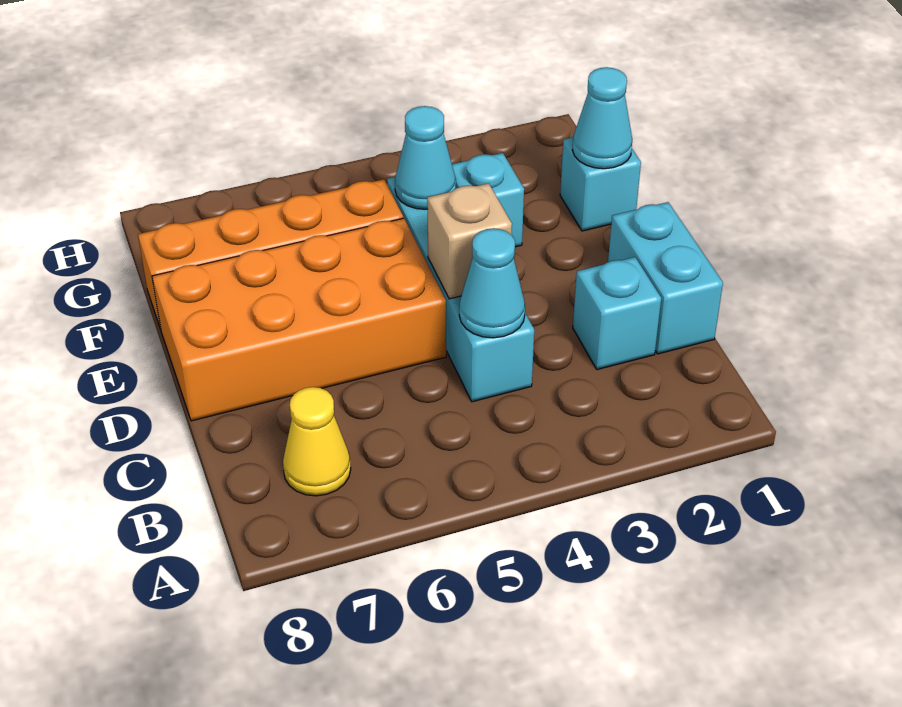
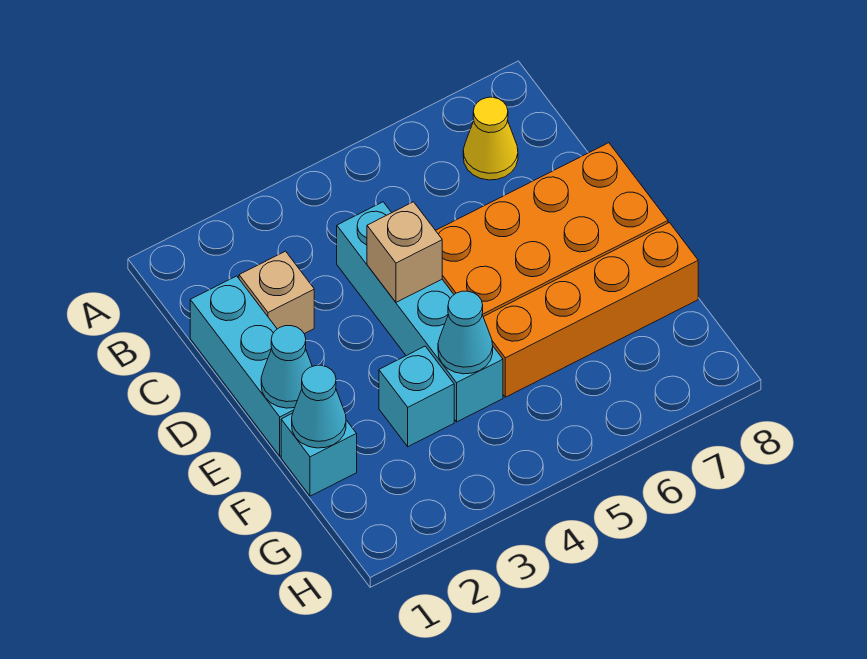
cyan 1x2 brick [608,202,723,354] -> cyan 1x3 brick [190,276,294,456]
cyan 1x1 brick [573,257,661,370] -> tan 1x1 brick [239,251,314,334]
cyan 1x1 cone [459,228,525,338] -> cyan 1x1 cone moved to [261,326,312,408]

